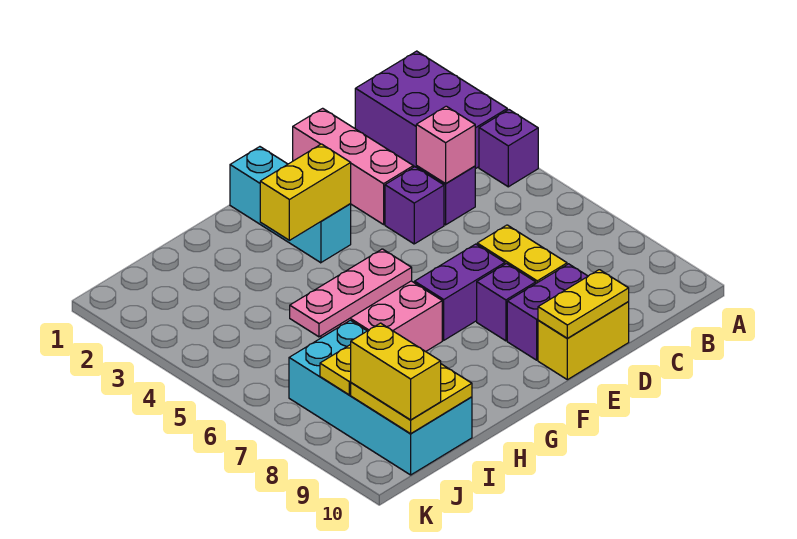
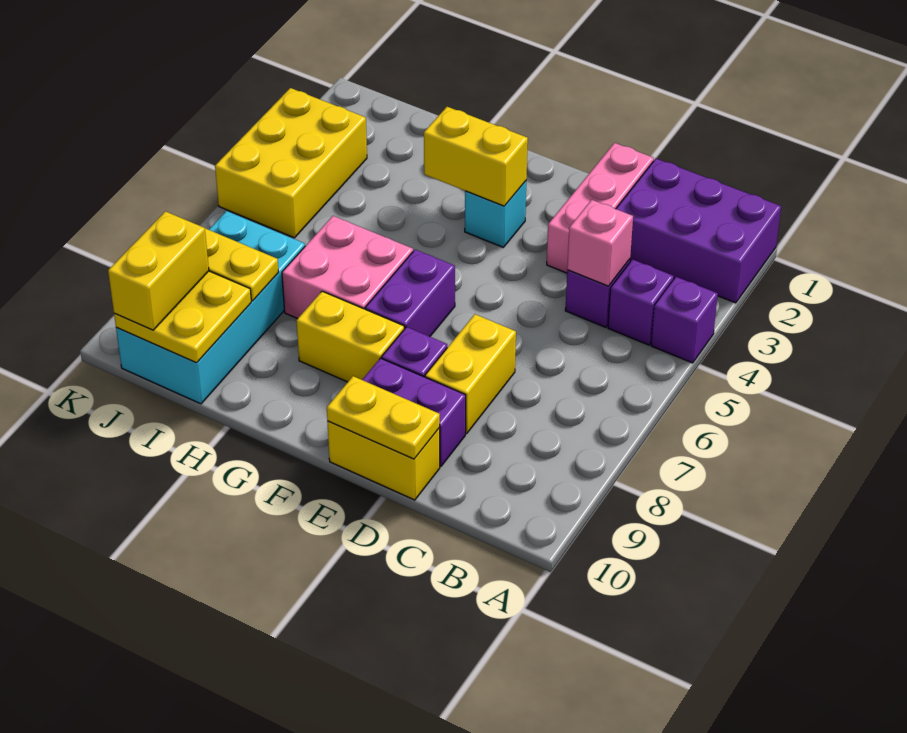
purple 2x3 brick [355,51,507,169] -> purple 2x3 brick turned to [616,159,781,303]
purple 1x1 brick [385,167,444,244] -> purple 1x1 brick moved to [608,260,674,345]
purple 1x2 brick [415,244,505,340] -> purple 1x2 brick turned to [365,250,455,337]
cyan 1x3 brick [230,147,351,263] -> cyan 1x1 brick [465,181,526,247]
none -> yellow 1x2 brick [296,291,404,382]
pink 1x3 plate [290,249,412,337] -> none
none -> yellow 2x3 brick [215,88,367,238]

